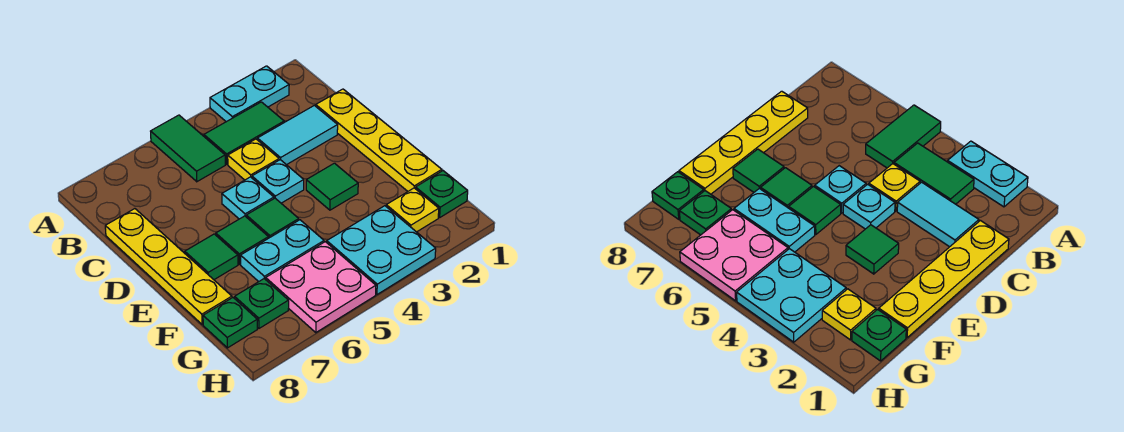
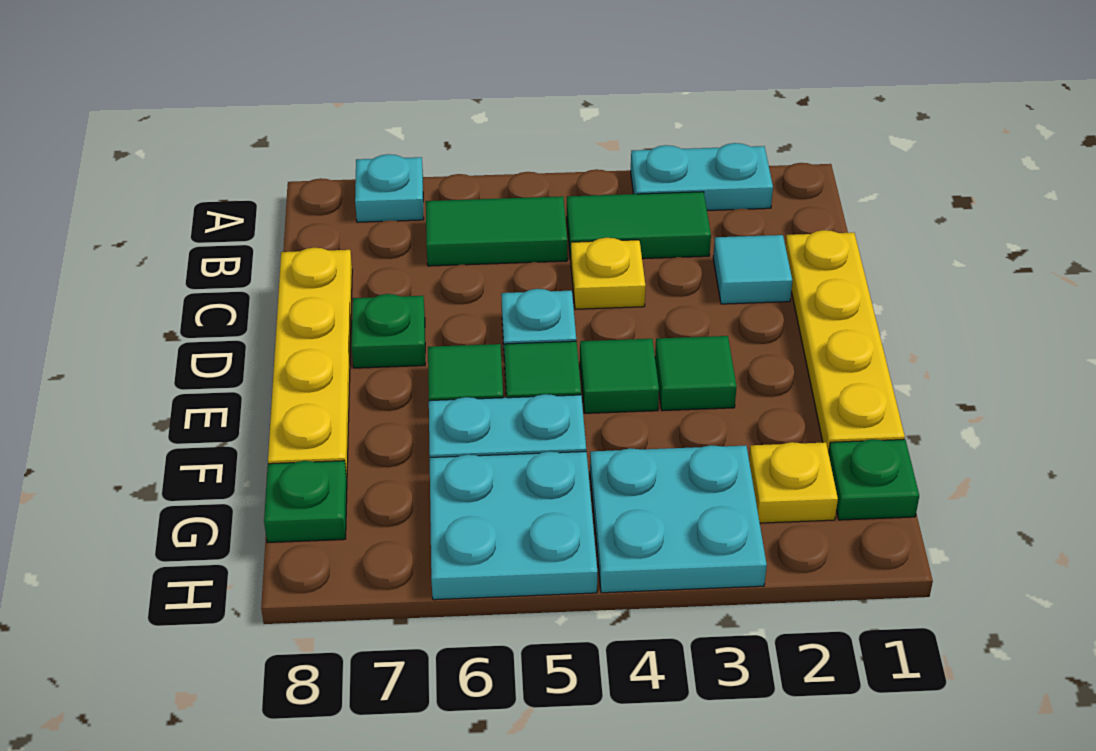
green 1x2 tile [151,115,225,182] -> green 1x2 tile turned to [426,196,567,266]
cyan 1x2 tile [257,105,338,165] -> cyan 1x1 tile [713,235,792,304]
cyan 1x1 plate [252,160,304,203] -> cyan 1x1 plate moved to [355,154,424,222]
green 1x1 tile [185,234,238,280] -> green 1x1 tile moved to [580,339,659,413]
pink 2x2 plate [266,242,376,332] -> cyan 2x2 plate [430,452,597,600]
green 1x1 plate [235,279,289,328] -> green 1x1 plate moved to [352,294,425,368]

